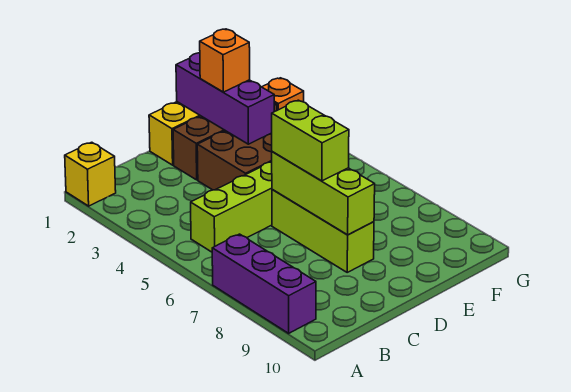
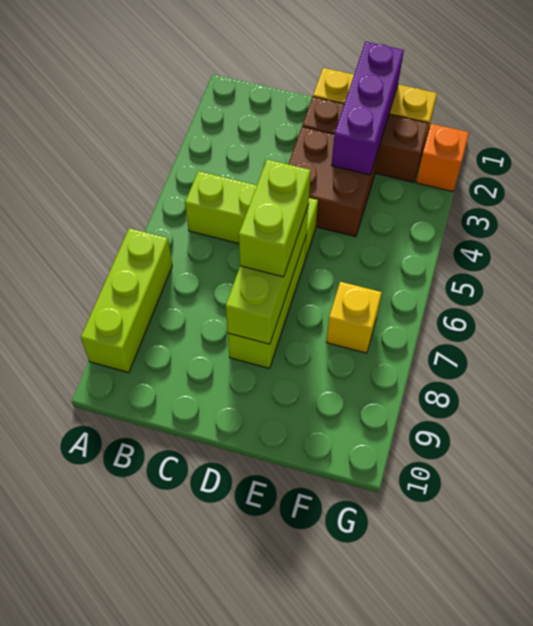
yellow 1x1 brick [65,142,116,206] -> yellow 1x1 brick moved to [326,282,382,353]
purple 1x3 brick [212,234,316,333] -> lime 1x3 brick [81,228,172,373]
orange 1x1 brick [200,29,250,92] -> none

